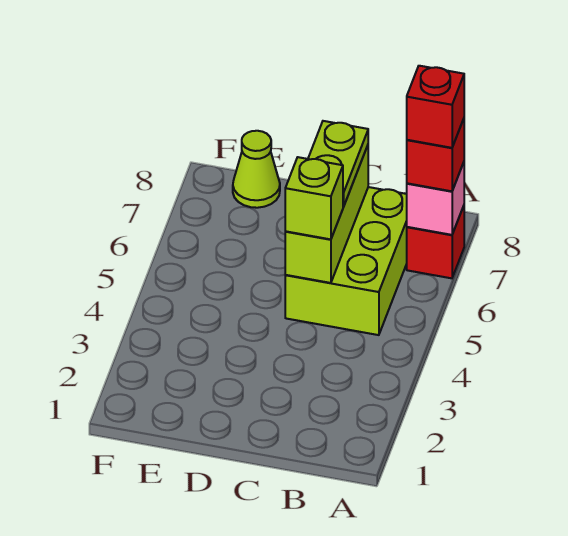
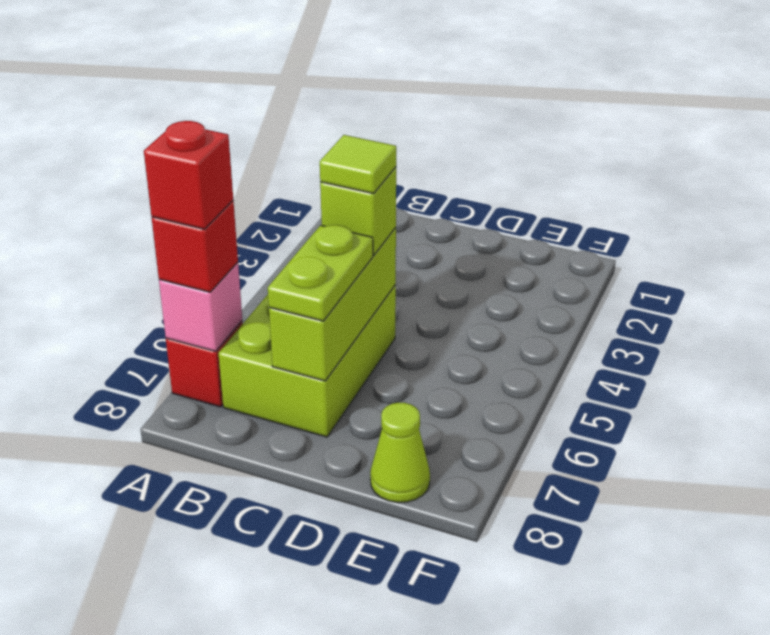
none -> lime 1x1 tile [320,135,396,194]

